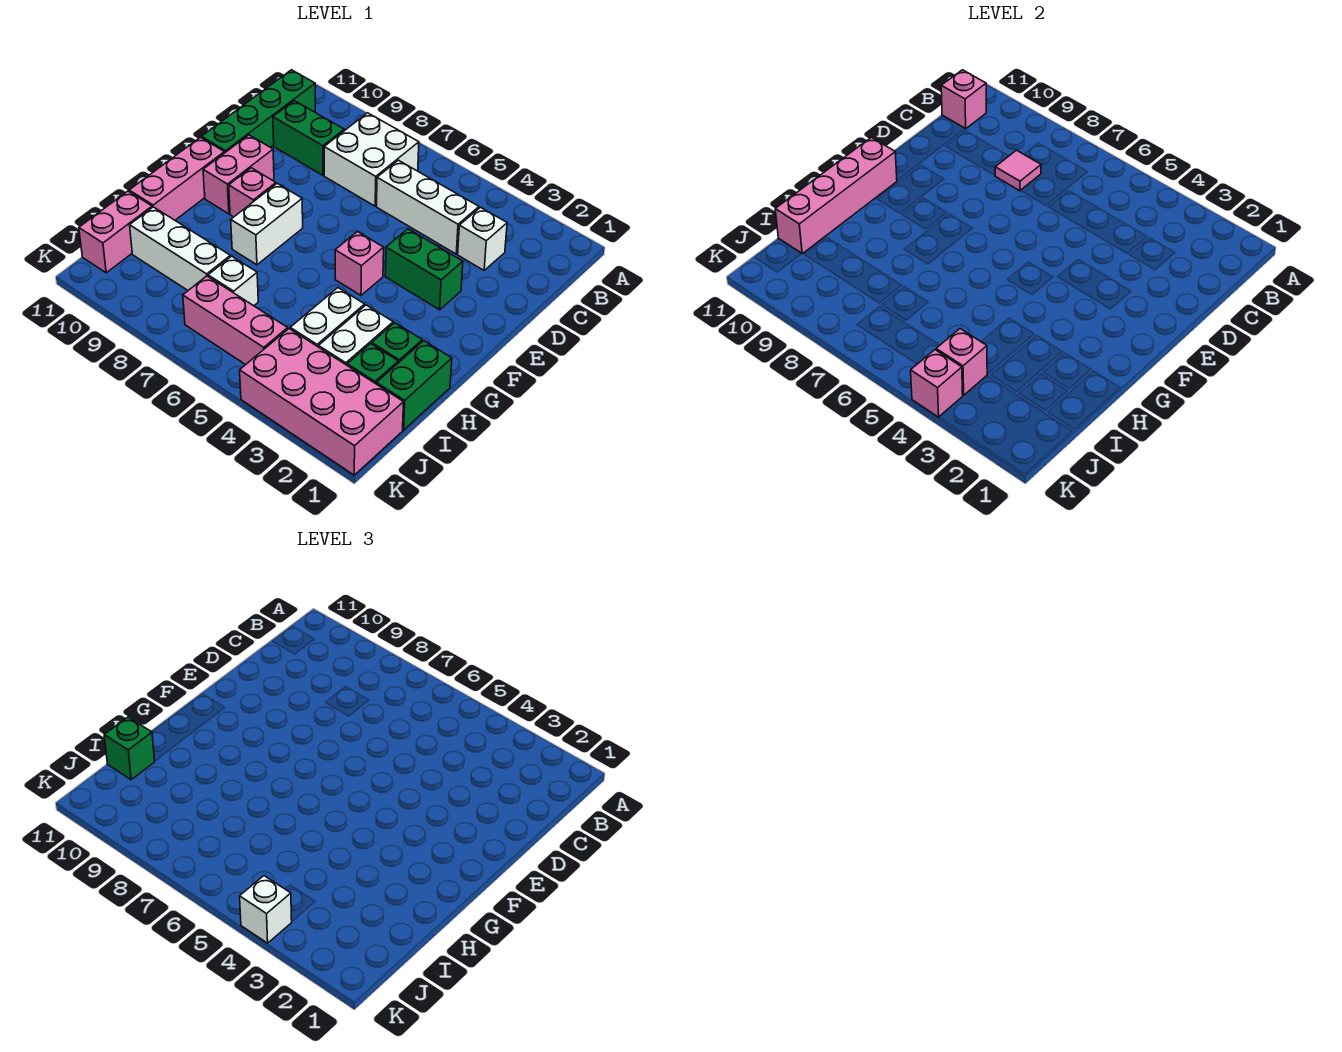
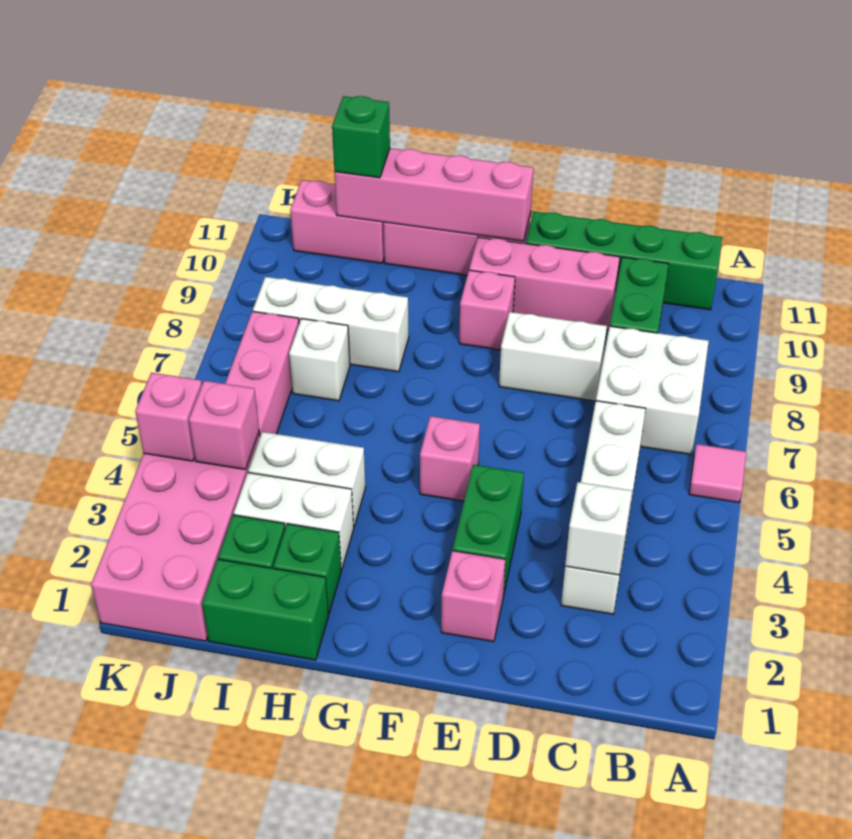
pink 1x1 brick [941,70,986,129] -> pink 1x1 brick moved to [441,551,505,642]
pink 1x1 tile [995,150,1041,191] -> pink 1x1 tile moved to [689,444,746,502]
pink 1x2 brick [203,135,274,214] -> pink 1x3 brick [469,237,620,330]
white 1x2 brick [231,183,303,265] -> white 1x2 brick moved to [499,312,607,401]
white 1x3 brick [130,207,230,290] -> white 1x3 brick turned to [253,277,409,372]
white 1x1 brick [240,876,292,943] -> white 1x1 brick moved to [565,482,632,575]

